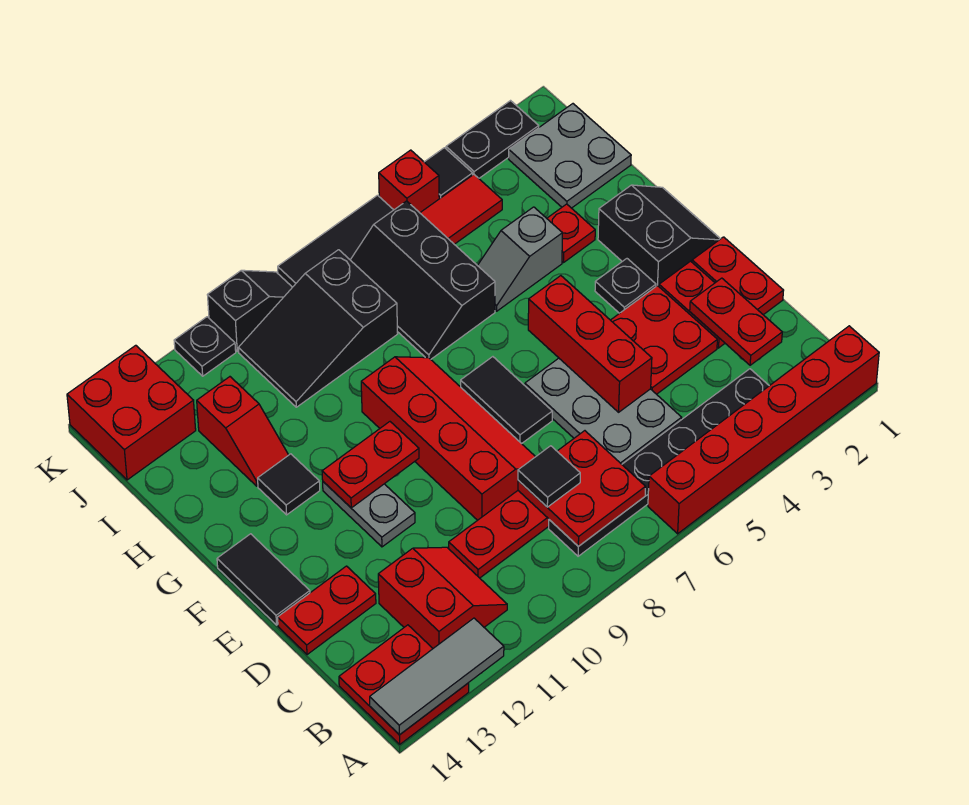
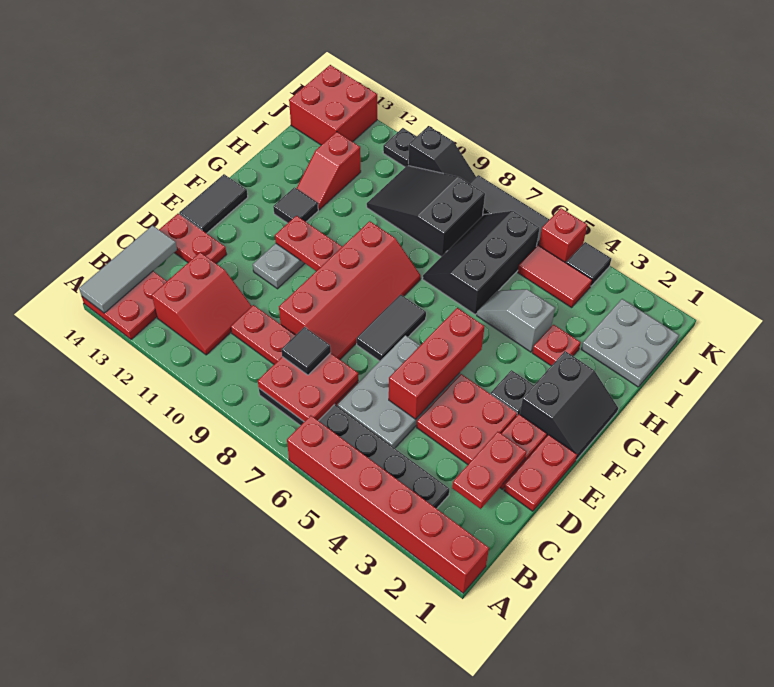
grey 1x3 tile [370,618,504,735] -> grey 1x3 tile turned to [79,225,177,313]
black 1x2 plate [446,101,539,178] -> none

